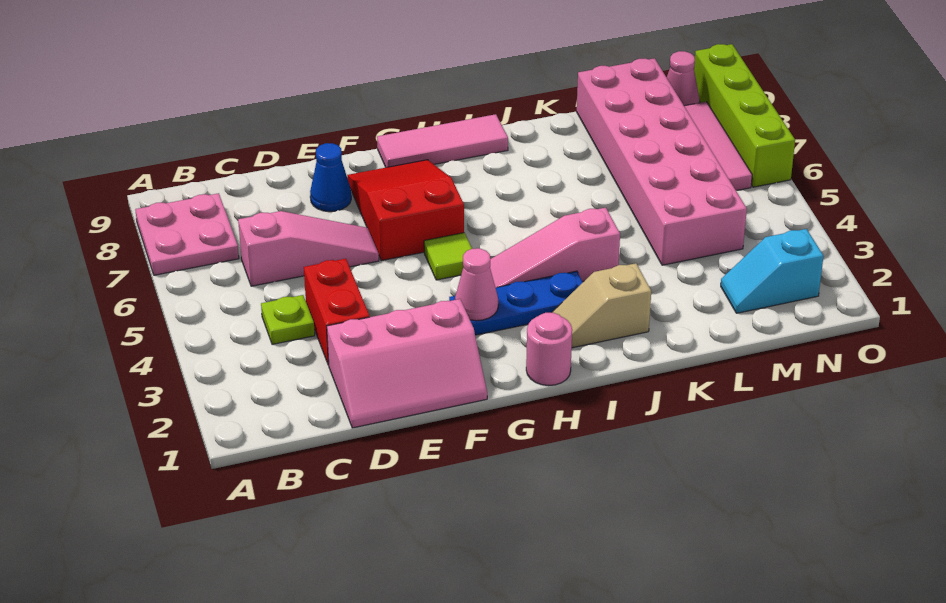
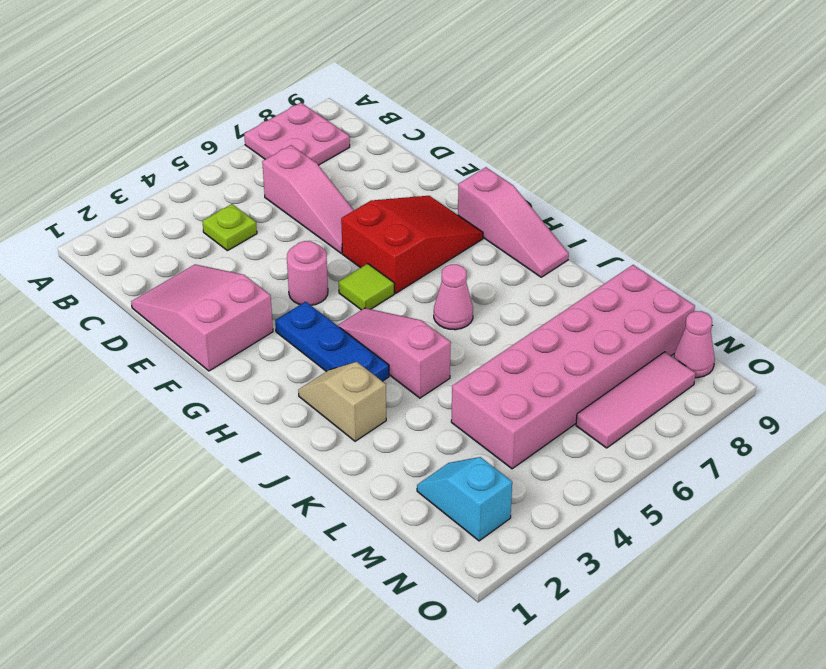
pink 2x3 slope [327,299,487,428] -> pink 2x3 slope turned to [131,264,273,371]
red 1x2 brick [304,259,370,365] -> none
blue 1x1 cone [310,143,351,212] -> none
pink 1x1 cone [455,248,498,321] -> pink 1x1 cone moved to [434,264,473,330]
pink 1x3 tile [377,114,508,167] -> pink 1x3 slope [458,167,569,277]
pink 1x1 round brick [526,312,572,386] -> pink 1x1 round brick moved to [287,241,328,305]
lime 1x4 brick [694,44,795,187] -> none

